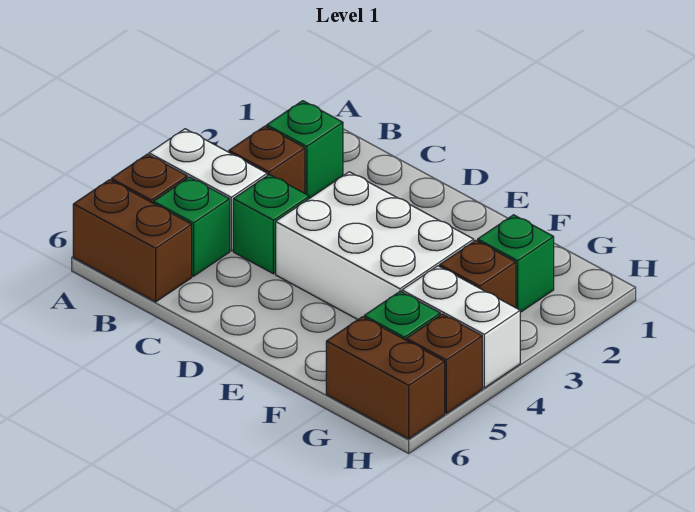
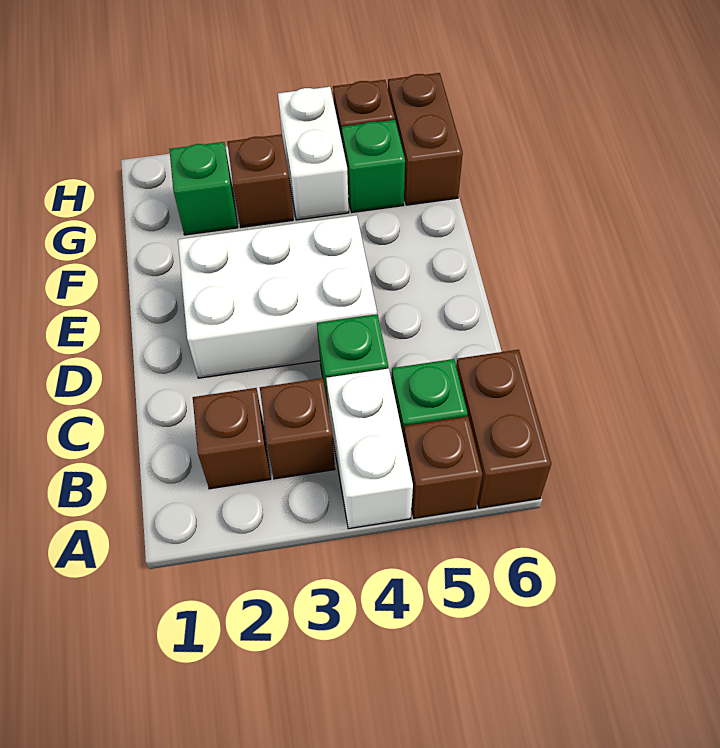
green 1x1 brick [267,101,343,198] -> brown 1x1 brick [193,388,271,489]
white 2x3 brick [276,172,474,319] -> white 2x3 brick turned to [178,215,377,378]

